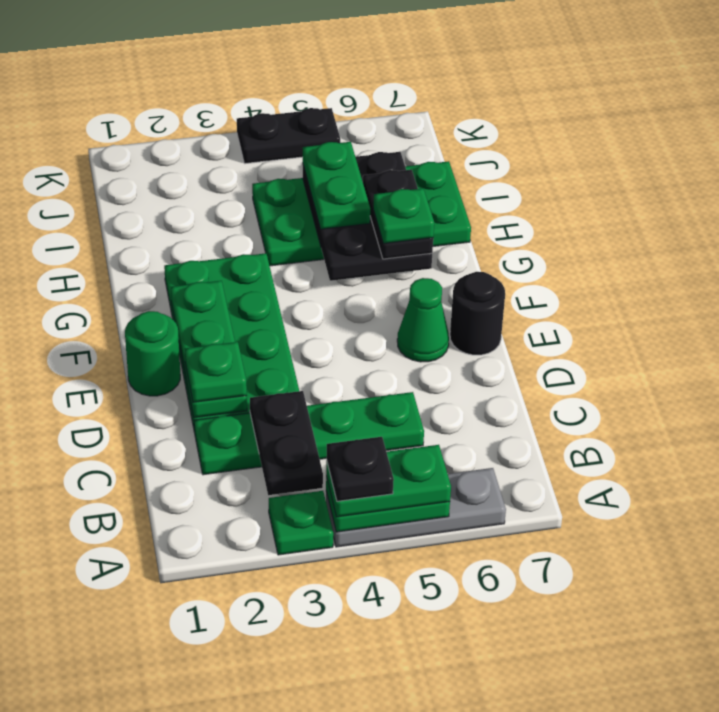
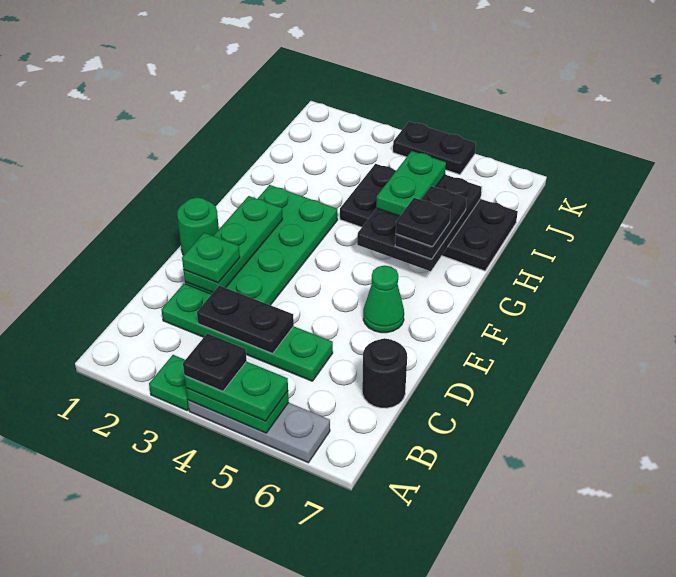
black 1x2 plate [250,391,323,495] -> black 1x2 plate turned to [197,286,294,354]
black 1x1 round brick [450,272,505,355] -> black 1x1 round brick moved to [362,338,407,408]
green 1x1 plate [373,188,434,244] -> black 1x1 plate [396,198,450,247]
green 2x4 plate [252,161,471,266] -> black 2x4 plate [340,164,518,271]

